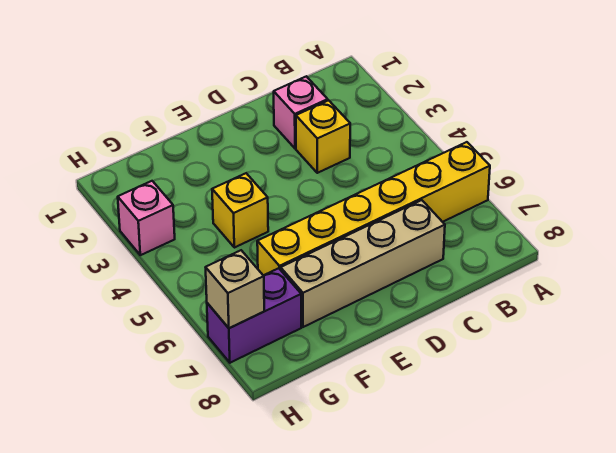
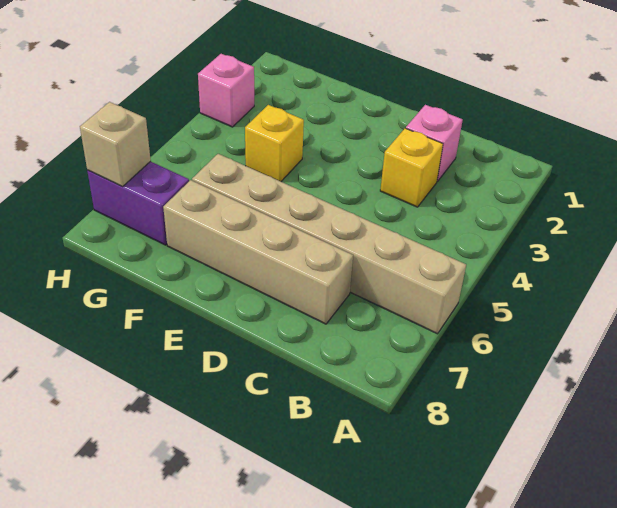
yellow 1x6 brick [257,142,490,275] -> tan 1x6 brick [192,154,466,334]

